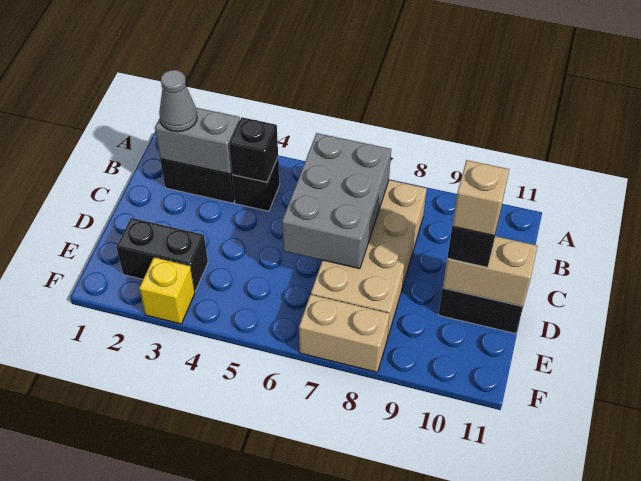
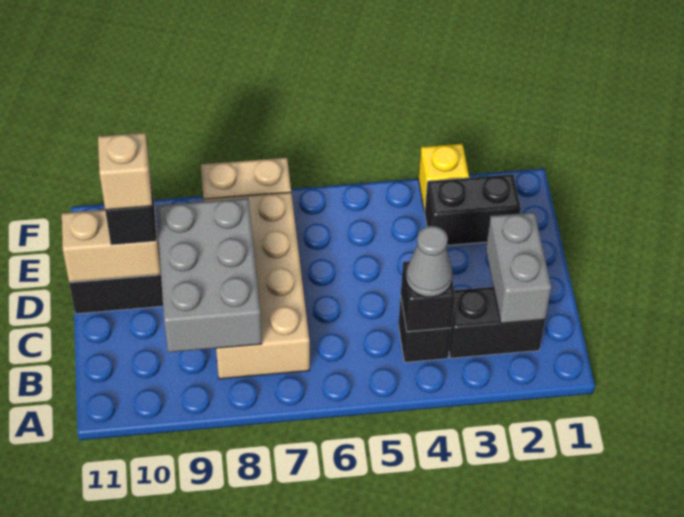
grey 1x2 brick [155,108,240,174] -> grey 1x2 brick turned to [486,212,551,323]
grey 1x1 cone [159,70,197,132] -> grey 1x1 cone moved to [406,226,452,297]
grey 2x3 brick [282,133,391,269] -> grey 2x3 brick moved to [157,198,262,352]

